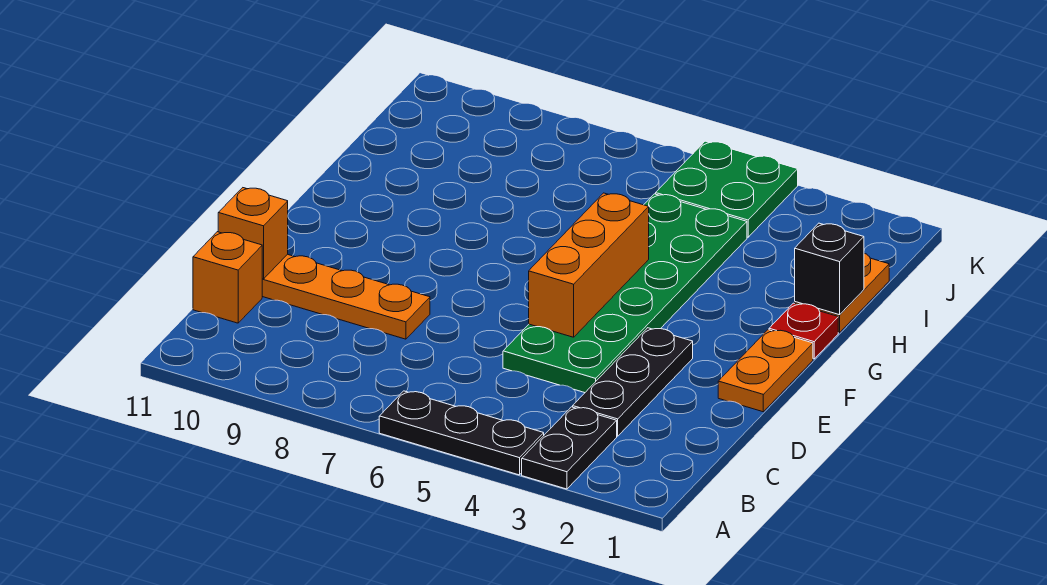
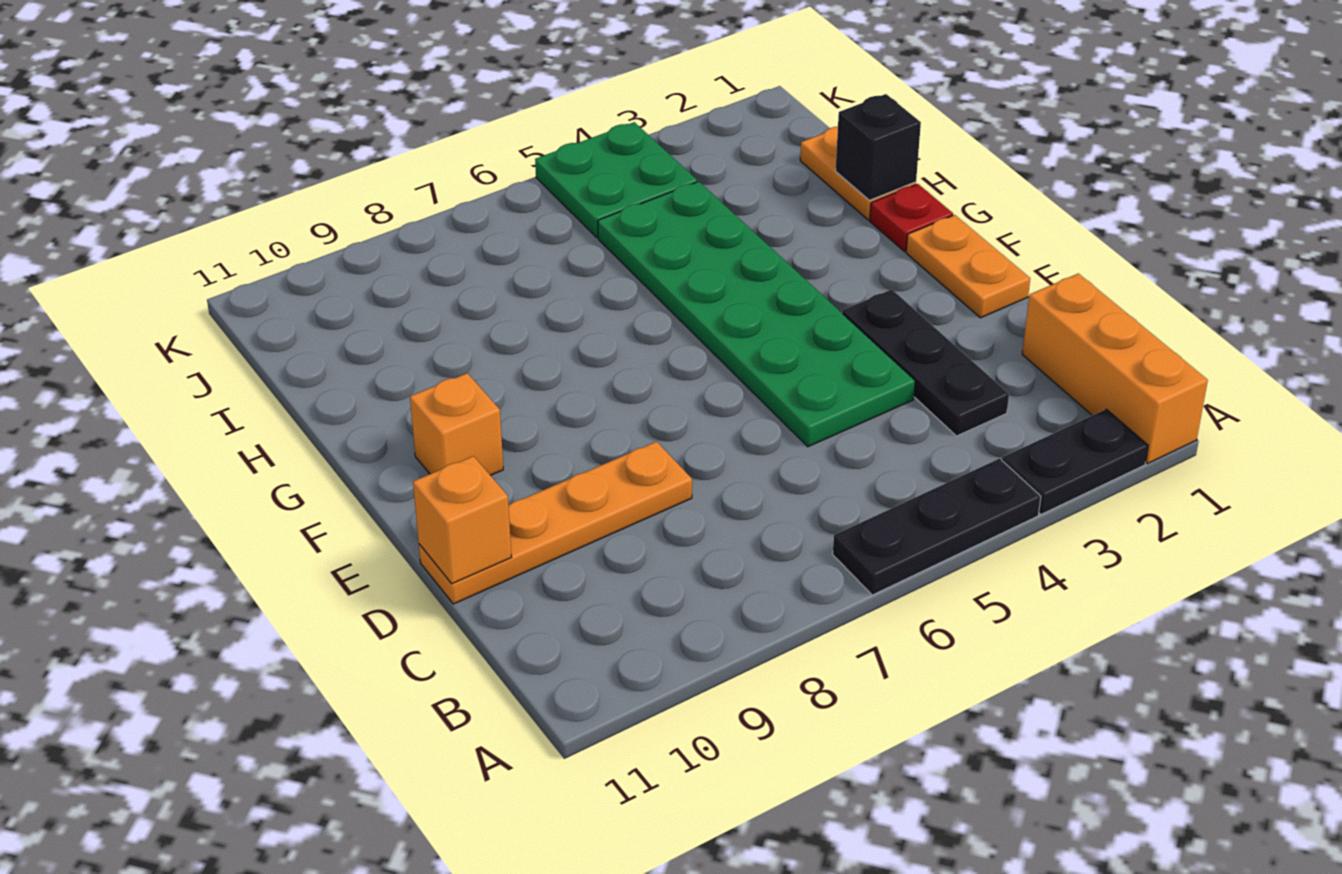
black 1x2 plate [522,407,617,489] -> black 1x2 plate turned to [1002,409,1148,514]
orange 1x1 brick [193,232,262,323] -> orange 1x1 brick moved to [410,373,503,475]
orange 1x3 brick [529,193,649,337] -> orange 1x3 brick moved to [1022,273,1208,463]

